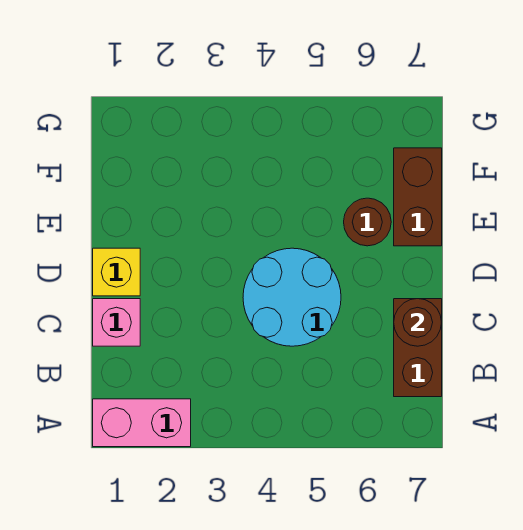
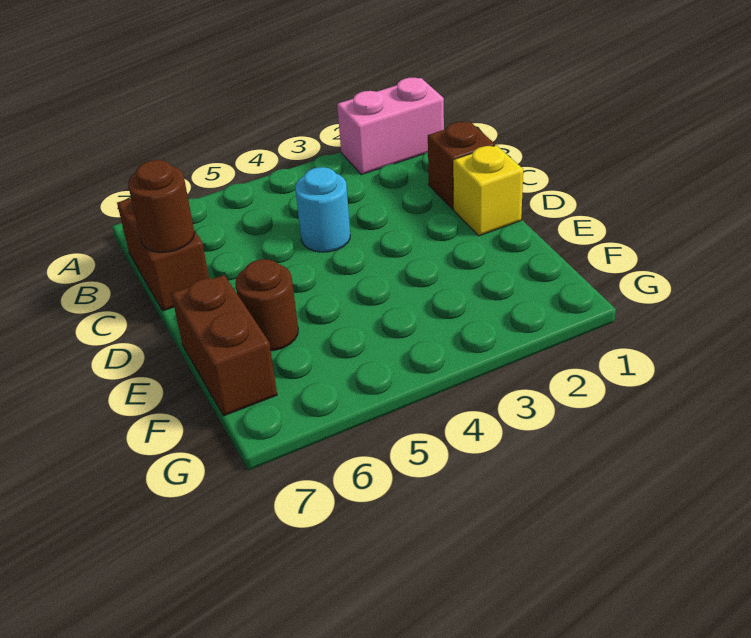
pink 1x1 brick [93,299,140,346] -> brown 1x1 brick [428,121,495,209]
cyan 2x2 round brick [243,248,341,346] -> cyan 1x1 round brick [295,167,350,252]

